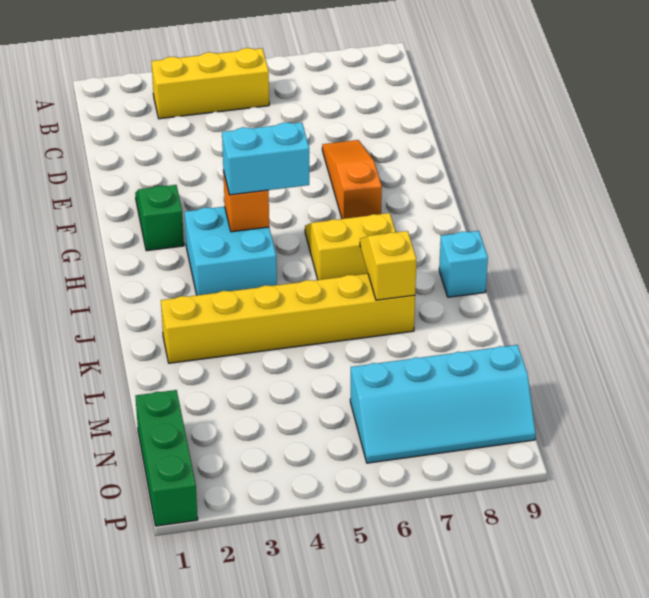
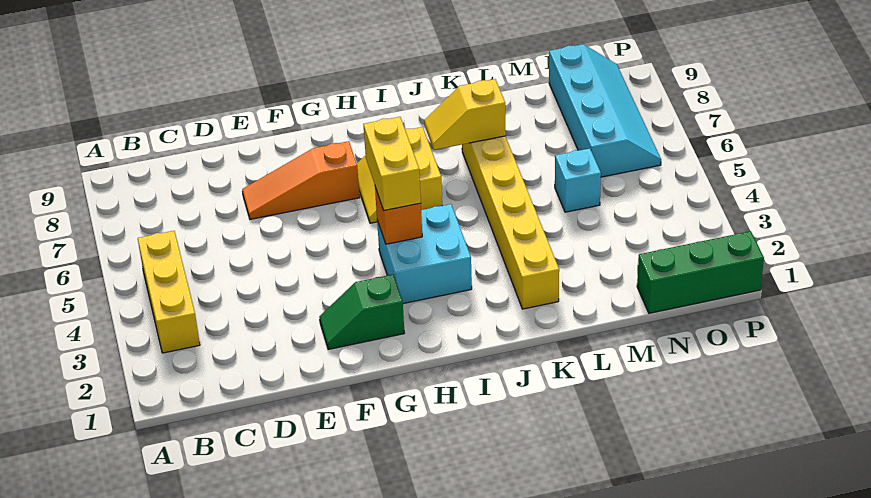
cyan 1x2 brick [222,122,309,195] -> yellow 1x2 brick [363,117,421,211]
cyan 1x1 brick [439,231,488,297] -> cyan 1x1 brick moved to [555,148,601,212]

